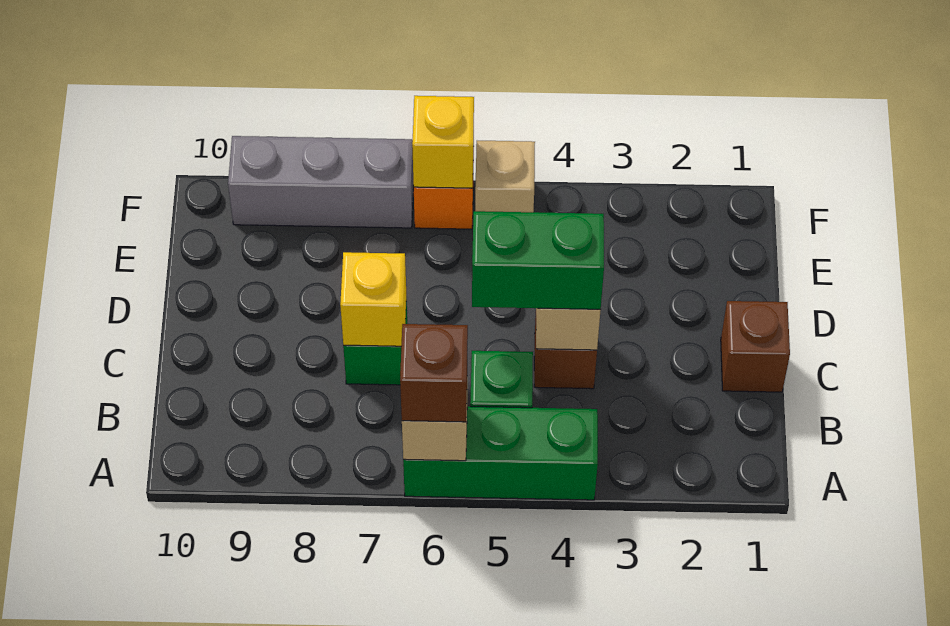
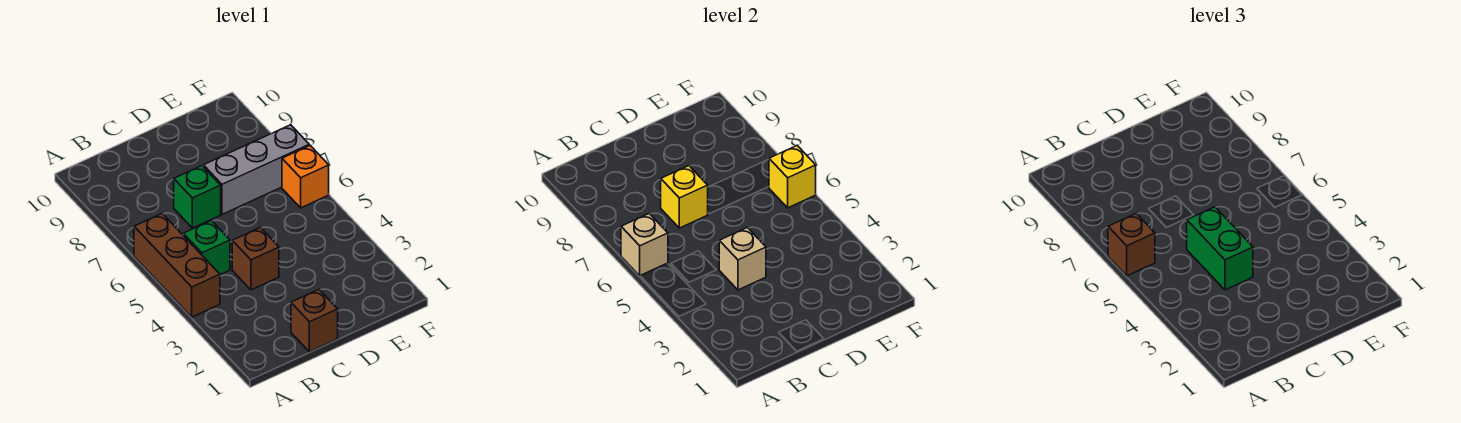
green 1x3 brick [403,406,598,500] -> brown 1x3 brick [134,214,220,317]
tan 1x1 brick [475,141,535,212] -> none
grey 1x3 brick [228,136,413,228] -> grey 1x3 brick turned to [203,125,309,214]

